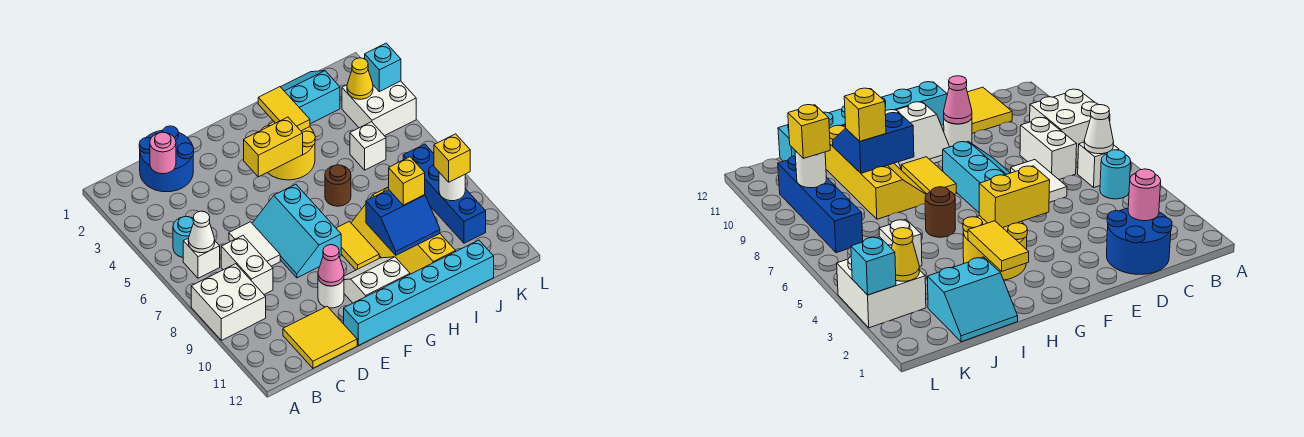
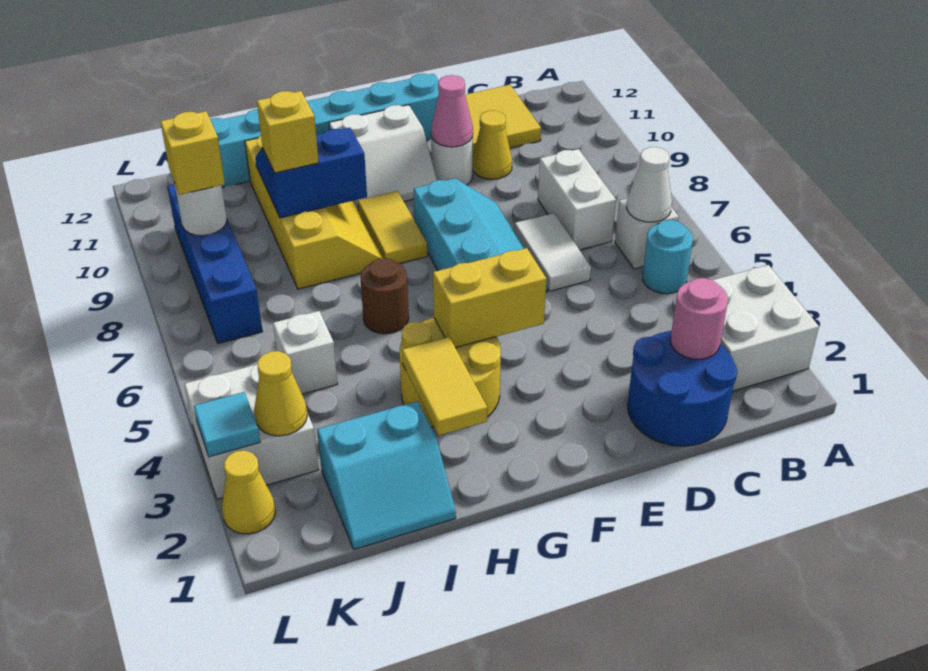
white 2x2 brick [191,264,266,340] -> white 2x2 brick moved to [713,265,819,391]
none -> yellow 1x1 cone [473,110,512,179]
none -> yellow 1x1 cone [222,451,275,534]
cyan 1x1 brick [365,43,401,92] -> cyan 1x1 tile [194,392,260,457]

